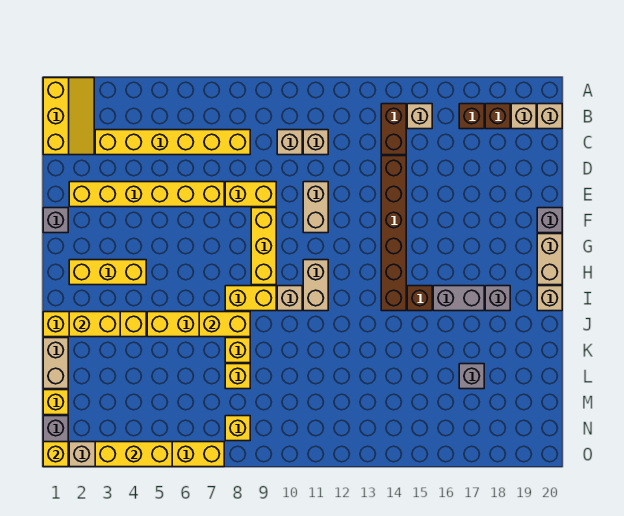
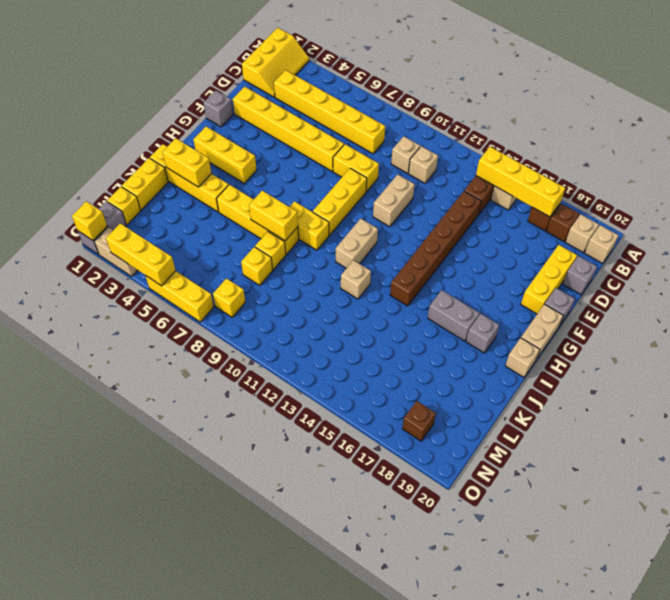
none -> yellow 1x4 brick [476,147,565,217]
none -> yellow 1x3 brick [521,245,577,314]
tan 1x1 brick [277,286,302,311] -> tan 1x1 brick moved to [341,260,371,299]
brown 1x1 brick [407,286,432,311] -> brown 1x1 brick moved to [402,401,436,441]
tan 1x2 brick [43,338,68,389] -> yellow 1x2 brick [122,158,168,210]
grey 1x1 brick [459,364,484,389] -> grey 1x1 brick moved to [563,256,597,294]

